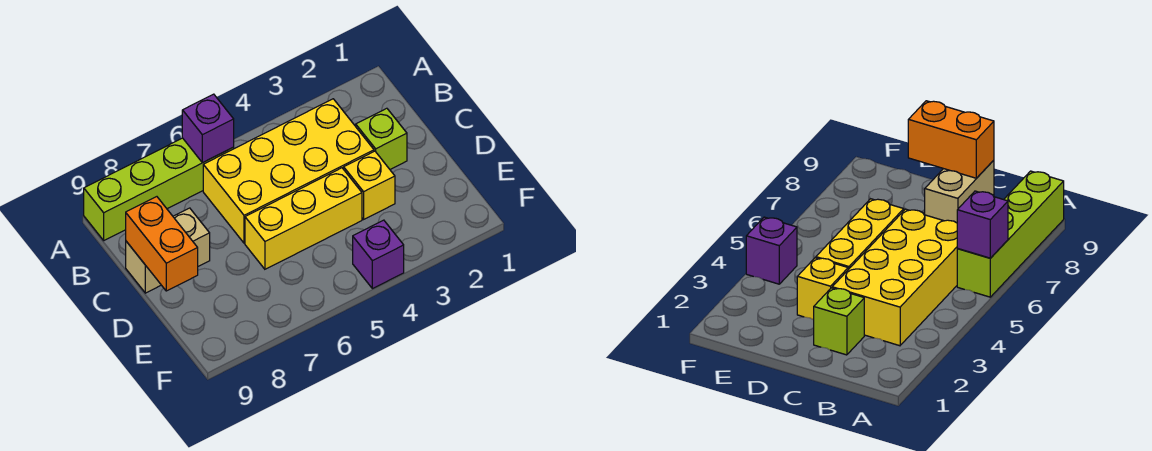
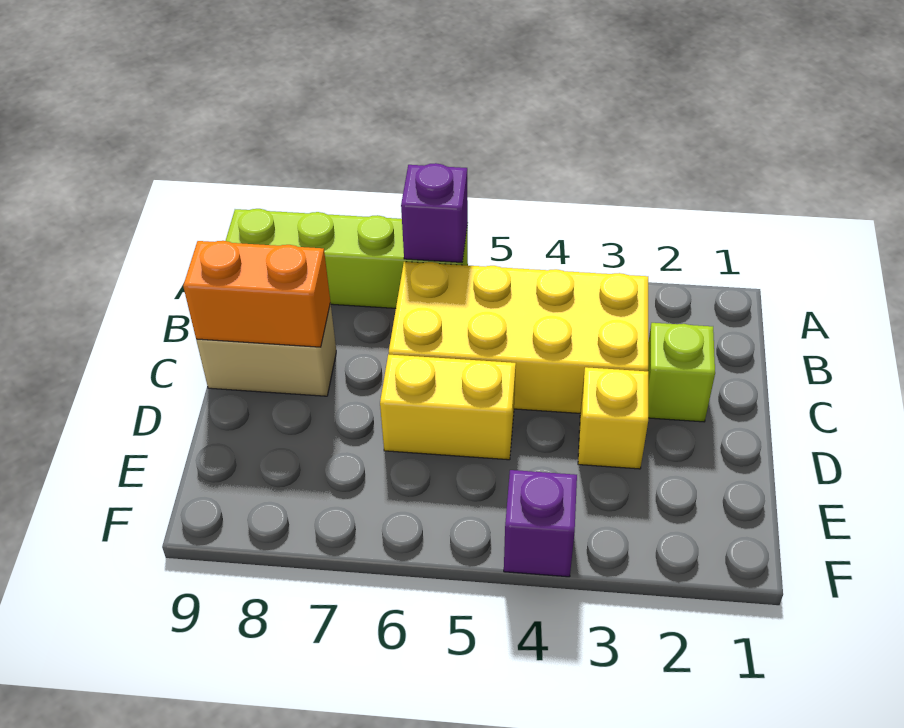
orange 1x2 brick [126,197,198,291] -> orange 1x2 brick turned to [183,241,330,347]
yellow 1x3 brick [245,168,362,269] -> yellow 1x2 brick [380,354,516,460]

